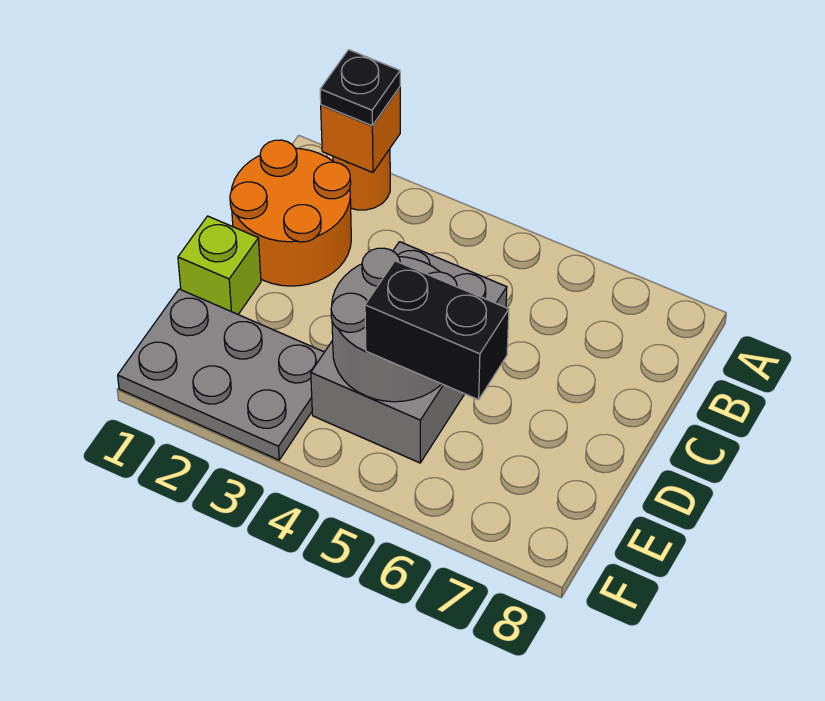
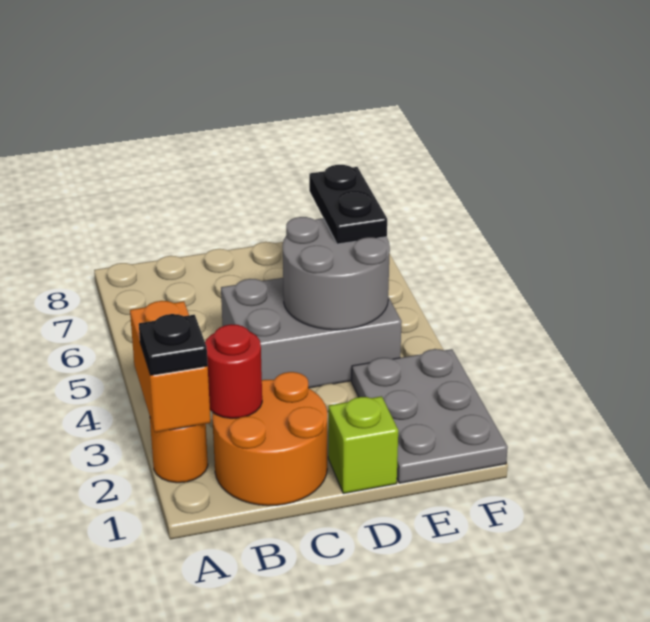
orange 1x1 brick [321,87,400,173] -> orange 1x2 brick [130,301,210,432]
none -> red 1x1 round brick [205,324,262,418]
black 1x2 brick [365,261,509,400] -> black 1x2 plate [309,165,387,244]

